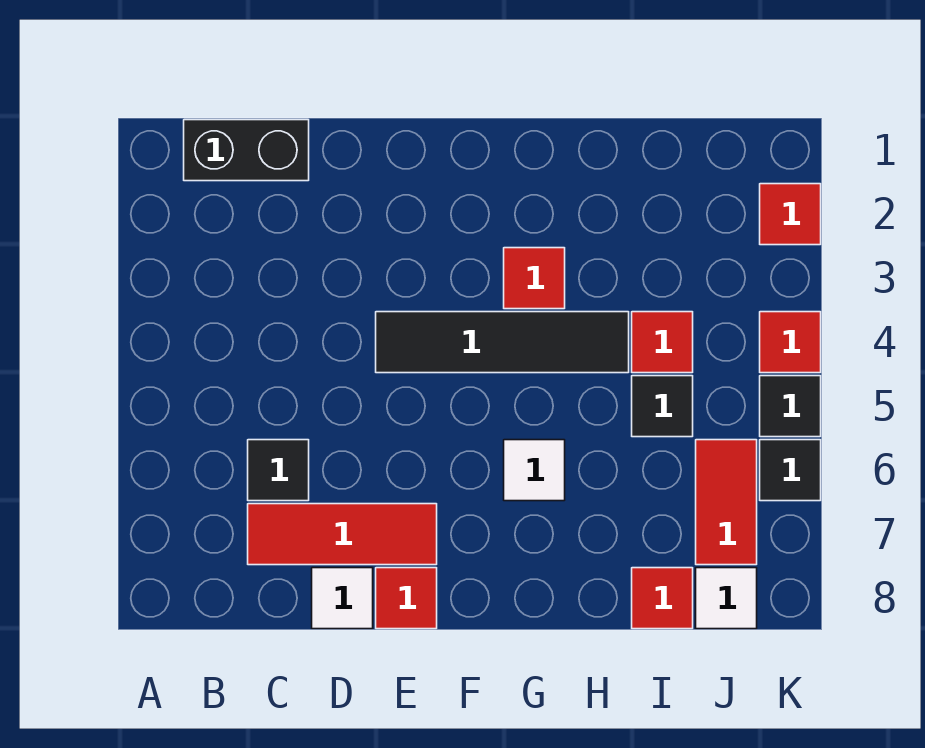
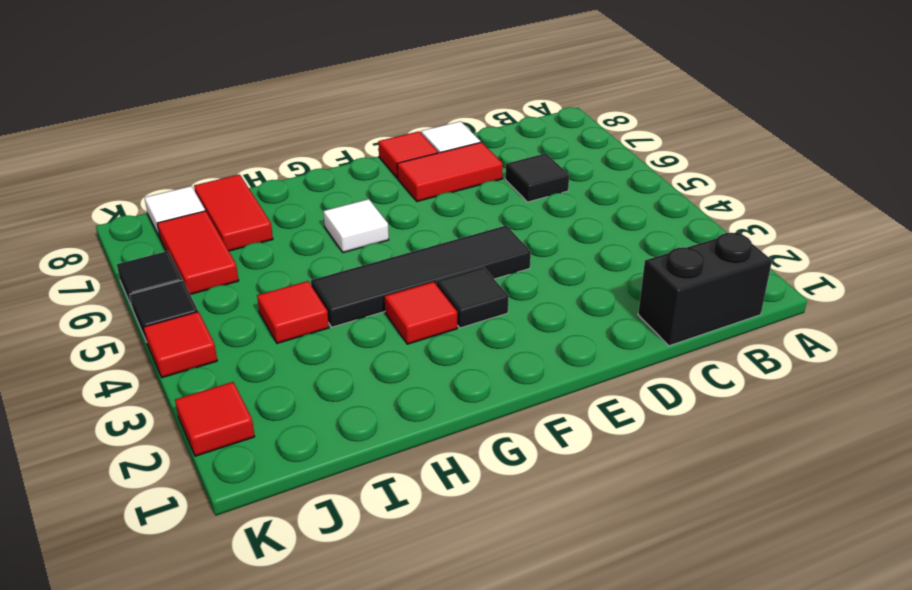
red 1x3 tile [248,504,437,565] -> red 1x2 tile [397,142,503,201]
black 1x1 tile [632,376,693,437] -> black 1x1 tile moved to [436,267,509,328]
red 1x1 tile [632,568,693,629] -> red 1x2 tile [194,174,273,251]

